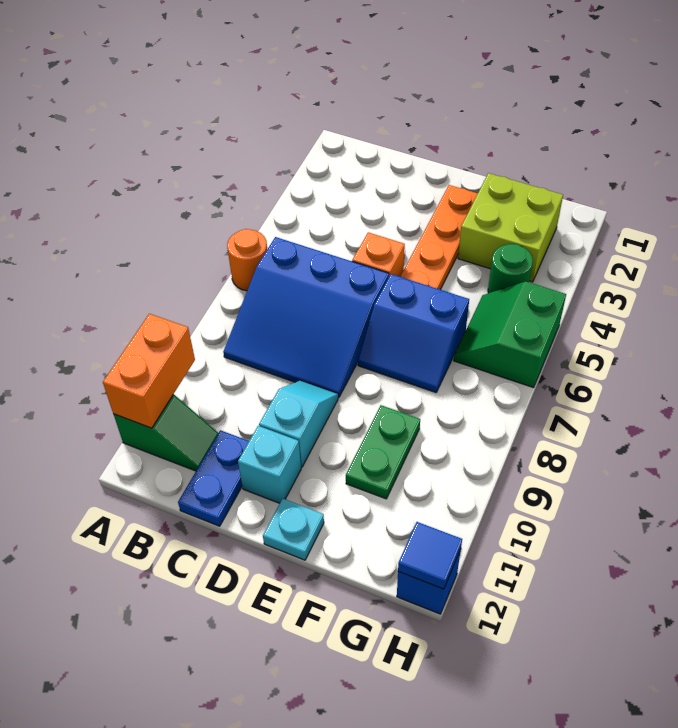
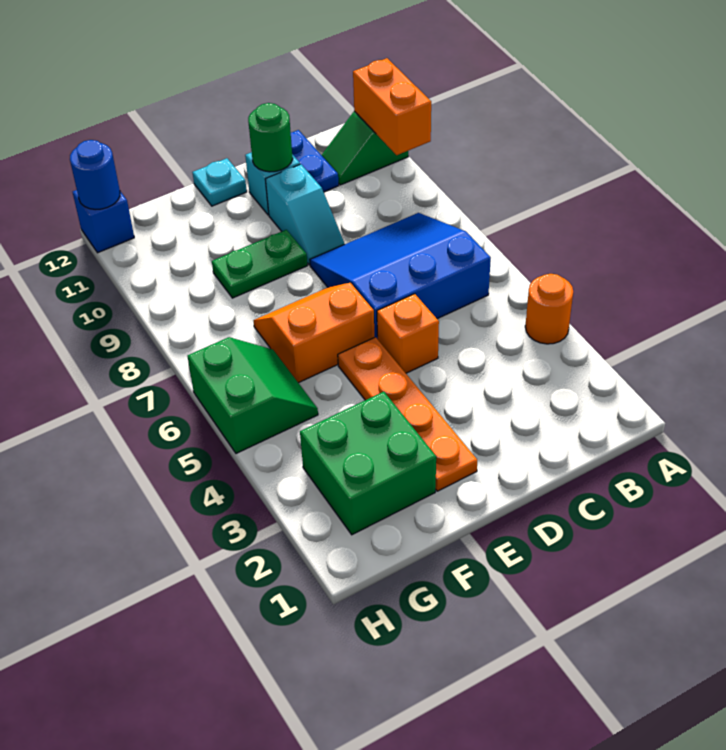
orange 1x1 round brick [227,229,267,291] -> orange 1x1 round brick moved to [525,274,573,344]
blue 2x2 slope [358,274,469,393] -> orange 2x2 slope [253,283,375,383]
lime 2x2 brick [458,173,563,282] -> green 2x2 brick [300,392,436,535]
green 1x2 plate [346,405,420,499] -> green 1x2 plate turned to [212,230,307,298]
green 1x1 round brick [488,244,533,293] -> green 1x1 round brick moved to [248,103,293,172]
blue 1x1 tile [398,522,462,589] -> blue 1x1 round brick [70,140,120,210]

